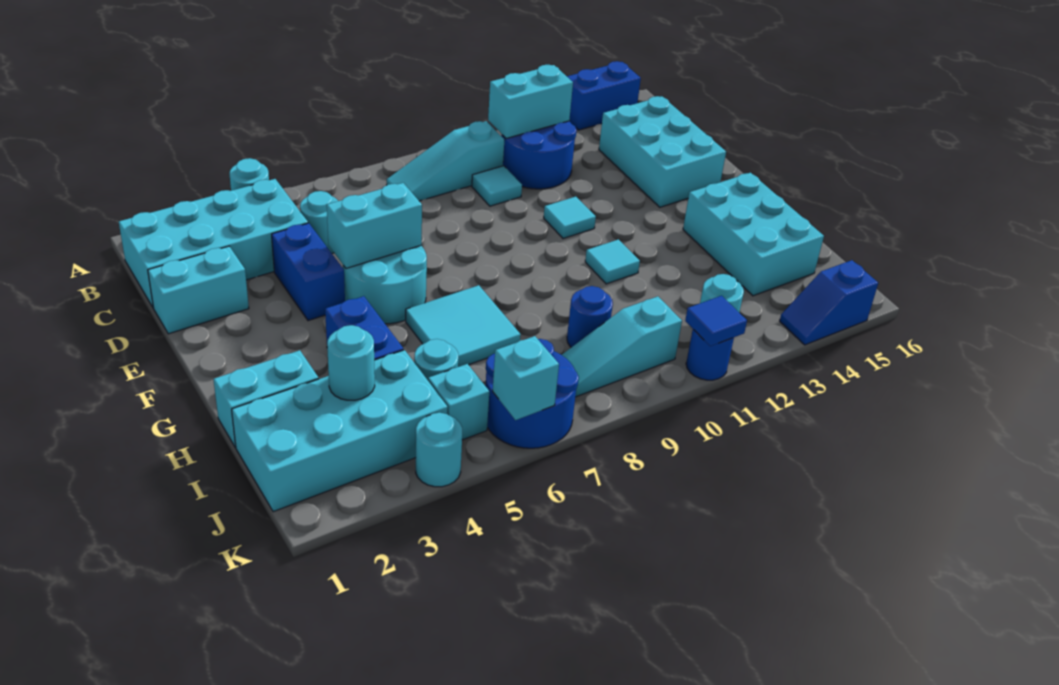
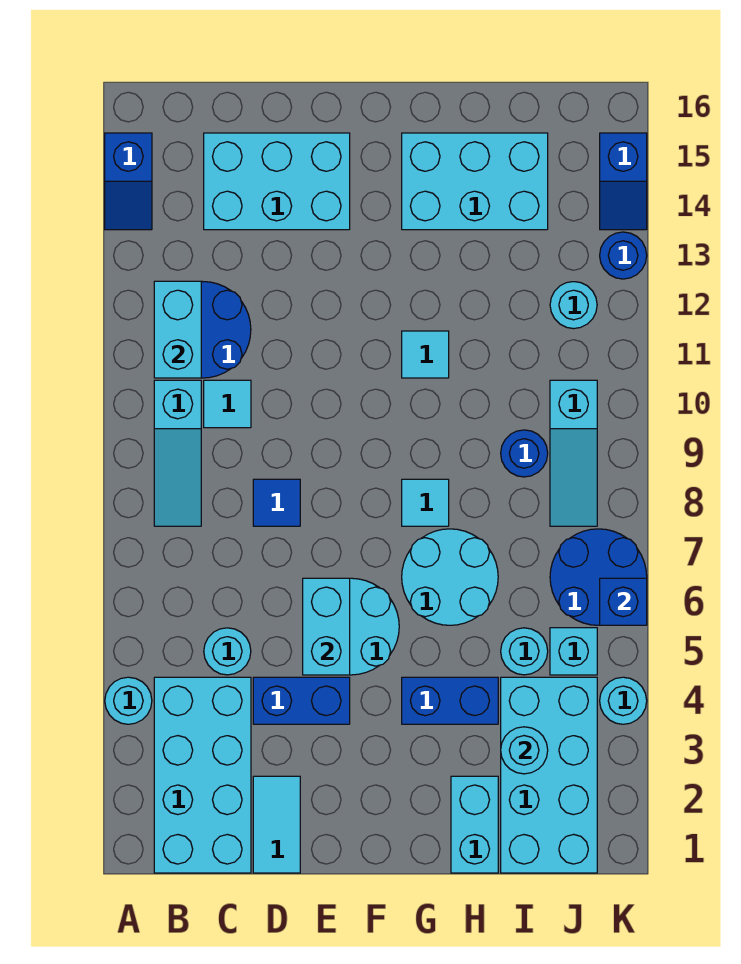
blue 1x2 brick [567,61,641,130] -> blue 1x2 slope [105,133,152,230]
cyan 1x2 brick [148,246,249,334] -> cyan 1x2 tile [253,776,300,873]
cyan 1x1 tile [544,197,596,239] -> cyan 1x1 tile moved to [402,479,449,526]
cyan 2x2 tile [406,285,521,367] -> cyan 2x2 round brick [402,529,498,625]
cyan 1x1 brick [493,336,559,420] -> blue 1x1 brick [600,578,647,625]
blue 1x1 round brick [686,329,734,380] -> blue 1x1 round brick moved to [600,232,647,279]
blue 1x1 tile [685,296,747,346] -> blue 1x1 tile moved to [253,479,300,526]

